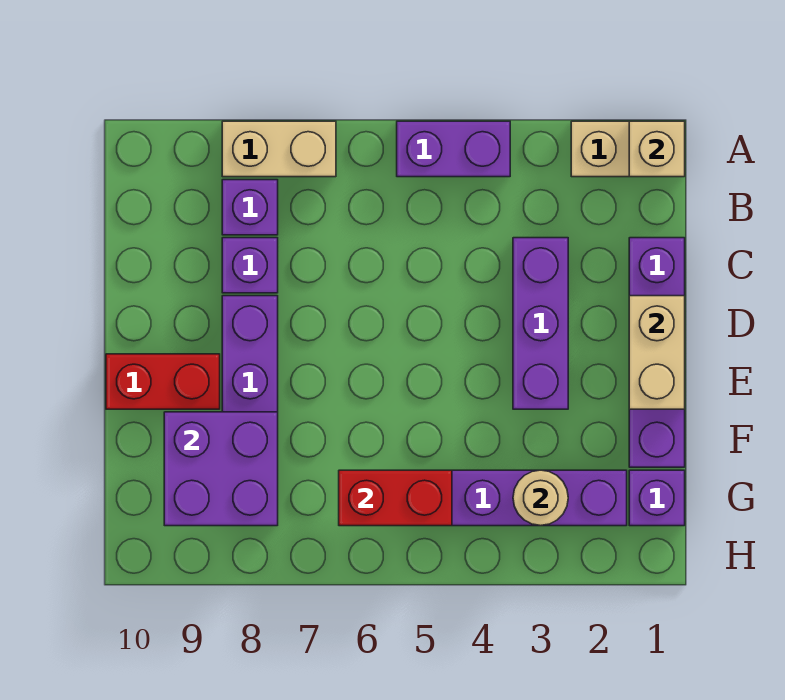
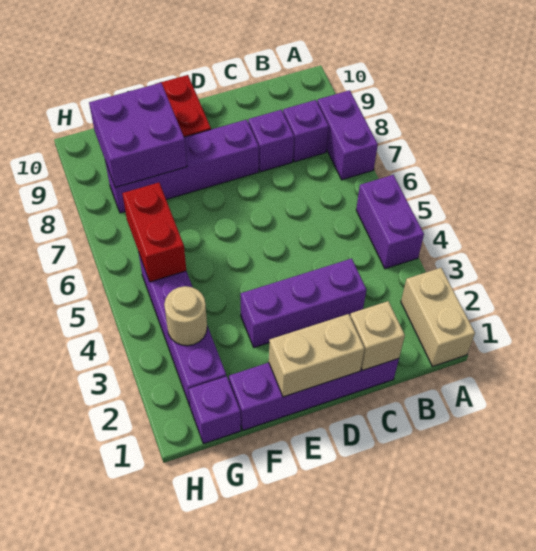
tan 1x1 brick [629,121,685,177] -> tan 1x1 brick moved to [350,301,405,370]
tan 1x2 brick [222,121,336,177] -> purple 1x2 brick [317,90,378,180]

